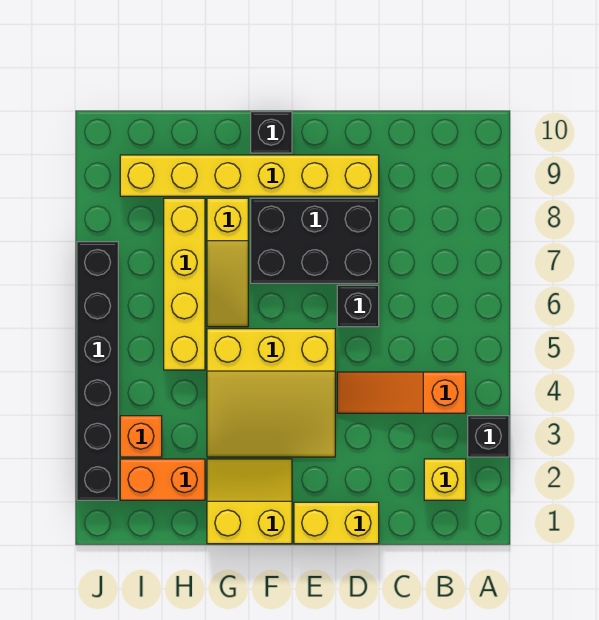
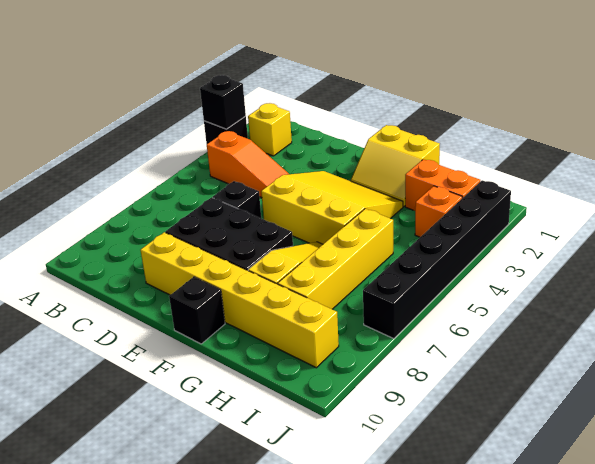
none -> black 1x1 brick [200,75,246,129]
yellow 1x2 brick [294,502,379,544] -> none

